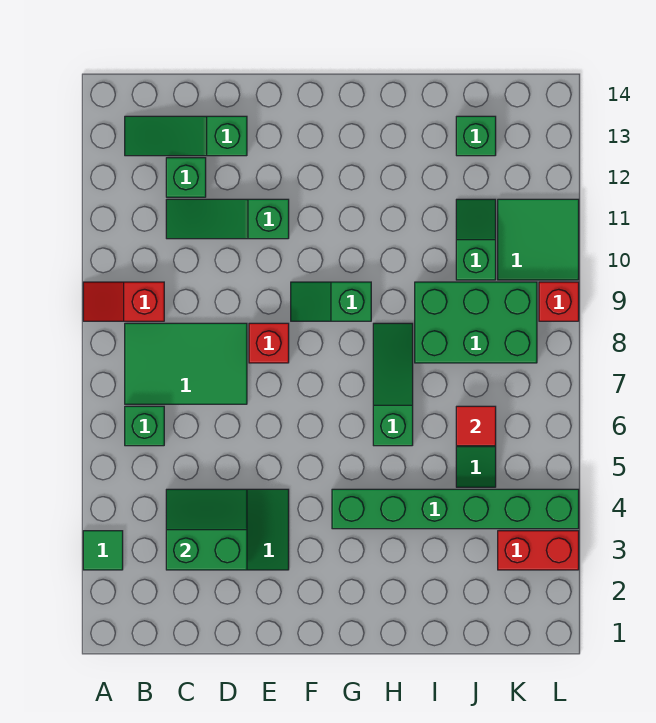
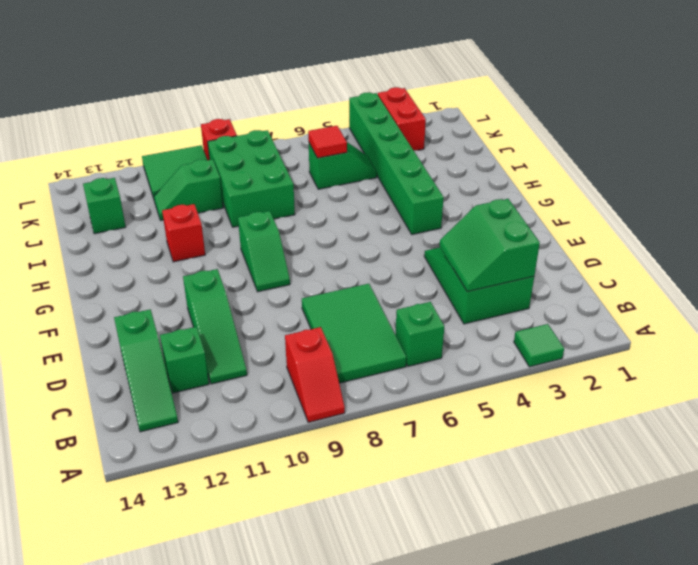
red 1x1 brick [249,323,289,363] -> red 1x1 brick moved to [162,204,205,262]
green 1x3 slope [373,323,413,446] -> none

